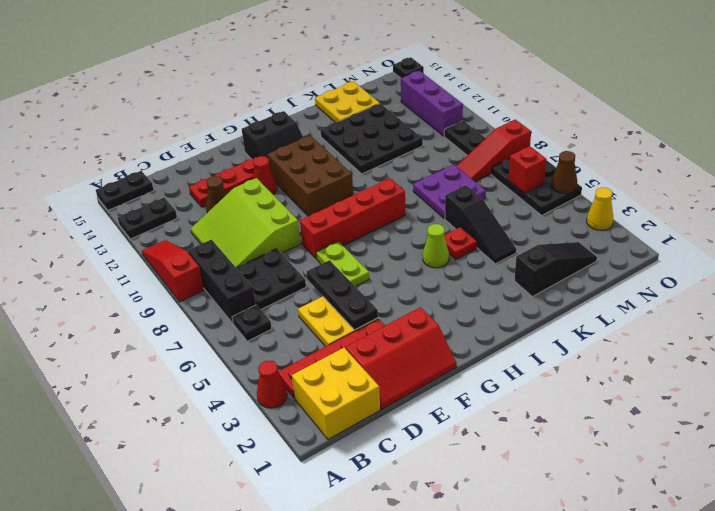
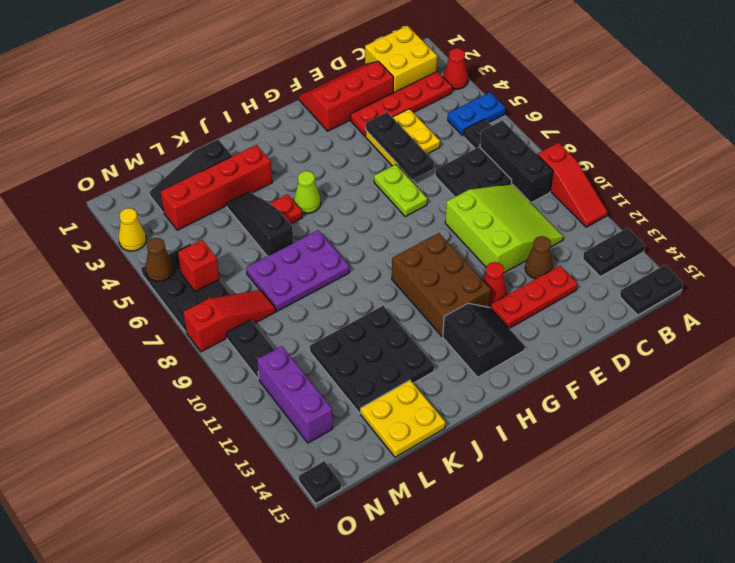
none -> blue 1x2 plate [448,92,505,136]
red 1x4 brick [300,178,405,259] -> red 1x4 brick moved to [161,145,272,230]
black 2x2 slope [242,111,303,159] -> black 2x2 slope turned to [443,303,525,377]
purple 2x2 plate [413,165,486,219] -> purple 2x3 plate [246,230,349,311]

